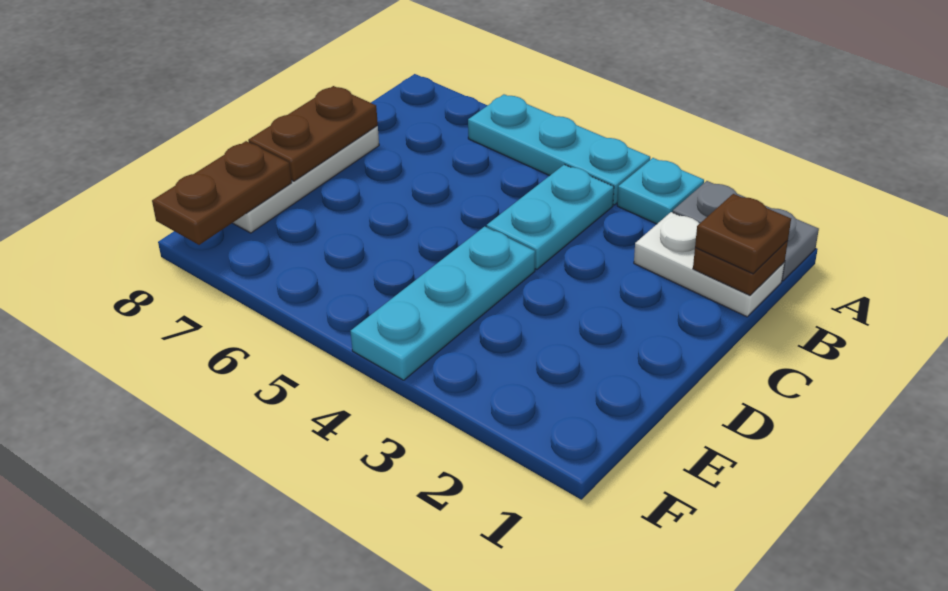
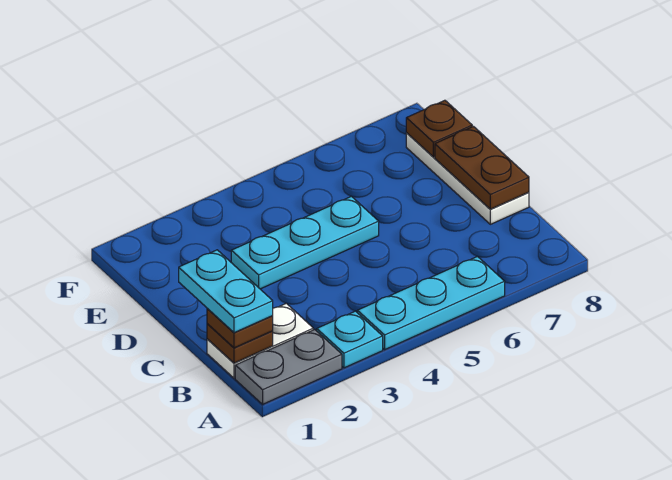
cyan 1x2 plate [487,164,614,269] -> cyan 1x2 plate moved to [179,250,273,333]
cyan 1x3 plate [350,227,535,380] -> cyan 1x3 plate turned to [231,196,379,289]
brown 1x2 plate [152,141,292,245] -> brown 1x1 plate [406,100,472,157]

